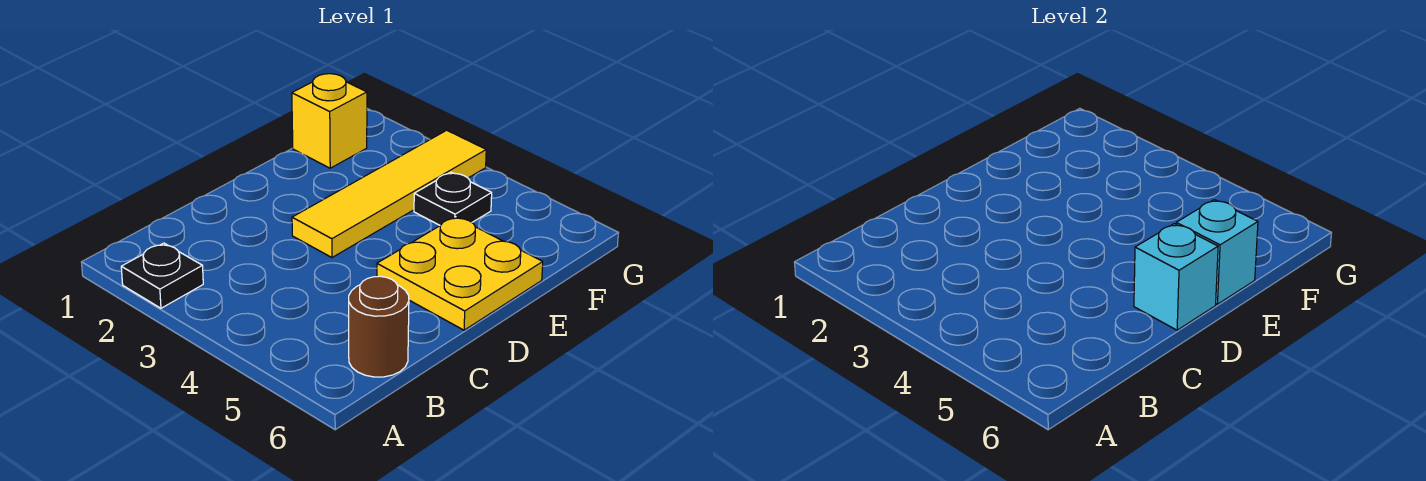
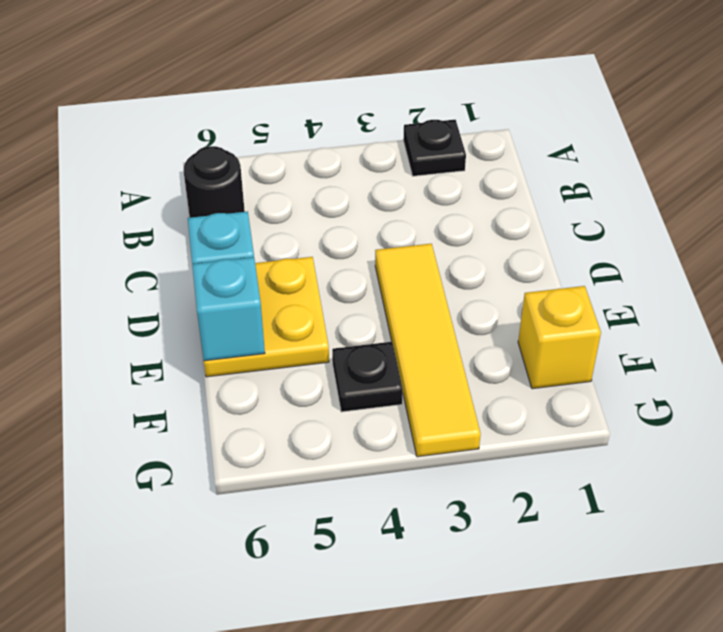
brown 1x1 round brick [349,276,409,377] -> black 1x1 round brick [183,146,245,218]

